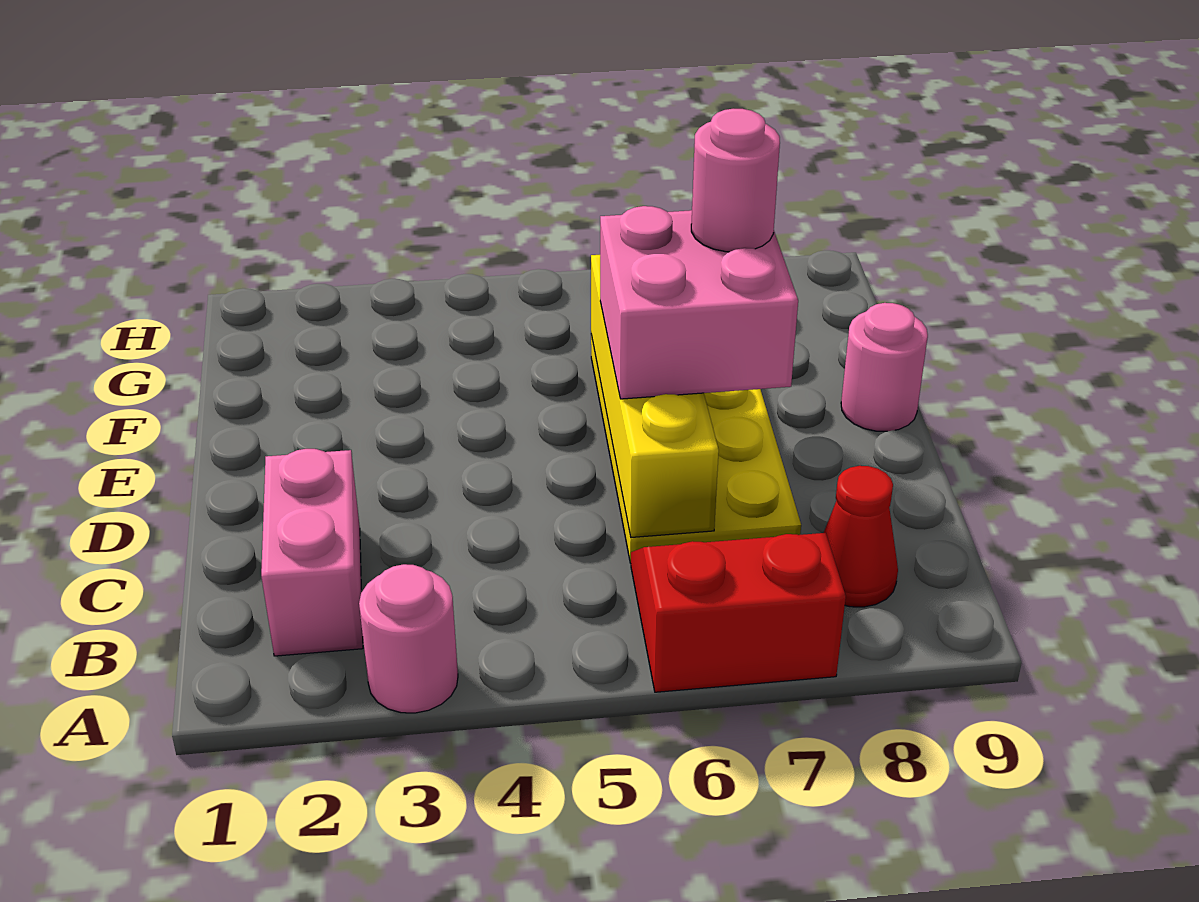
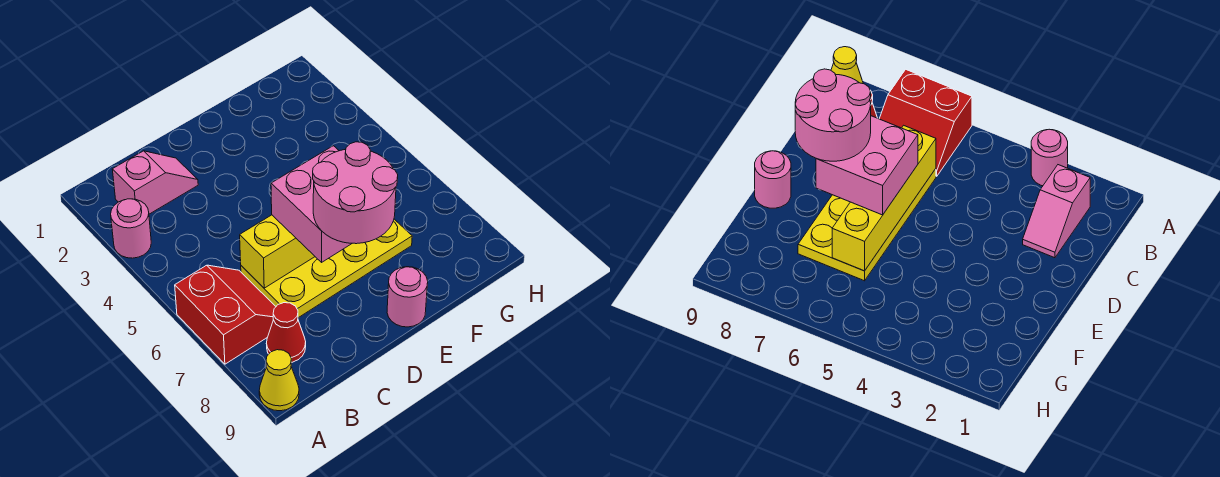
none -> yellow 1x1 cone [259,350,299,411]
pink 1x2 brick [261,449,363,656] -> pink 1x2 slope [112,151,198,214]
pink 1x1 round brick [691,109,780,252] -> pink 2x2 round brick [313,142,398,244]

